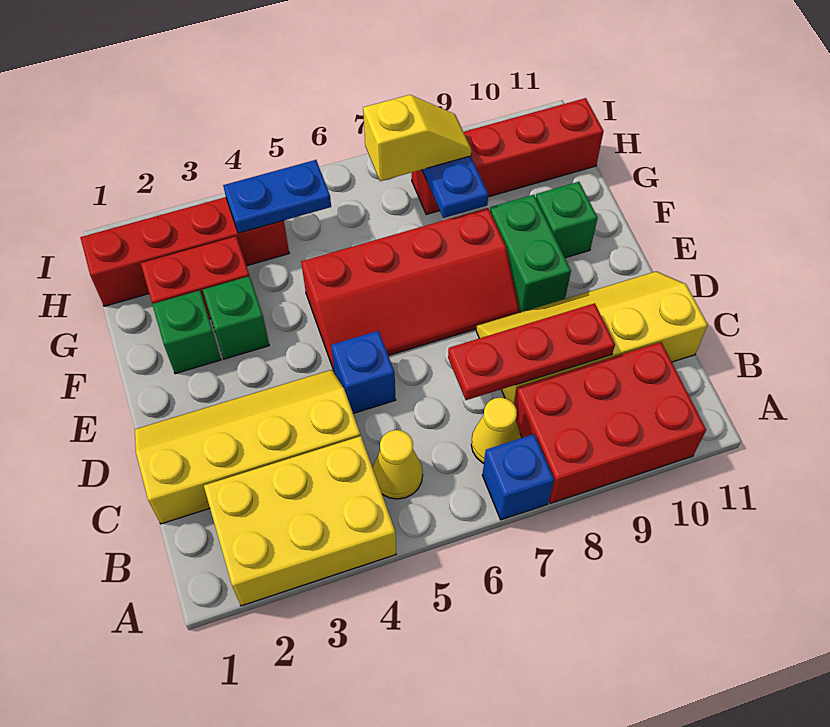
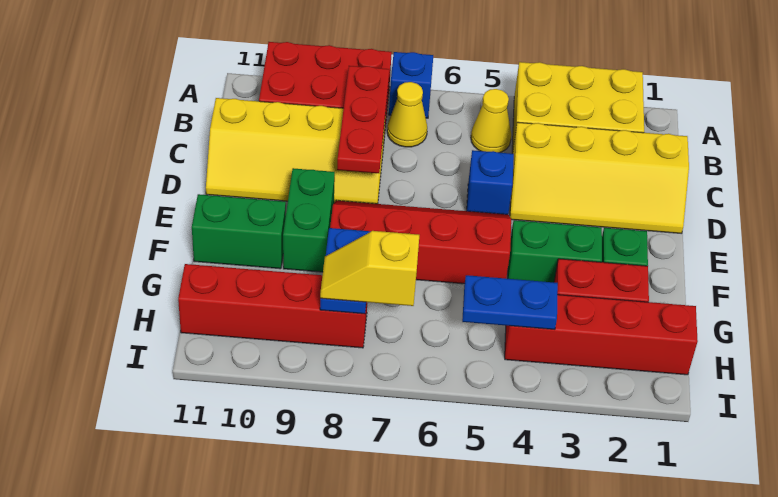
red 1x3 plate [448,303,615,400] -> red 1x3 plate turned to [337,66,389,173]
green 1x1 brick [203,276,269,359] -> green 1x2 brick [508,220,602,282]
green 1x1 brick [536,182,598,258] -> green 1x2 brick [192,194,286,269]

